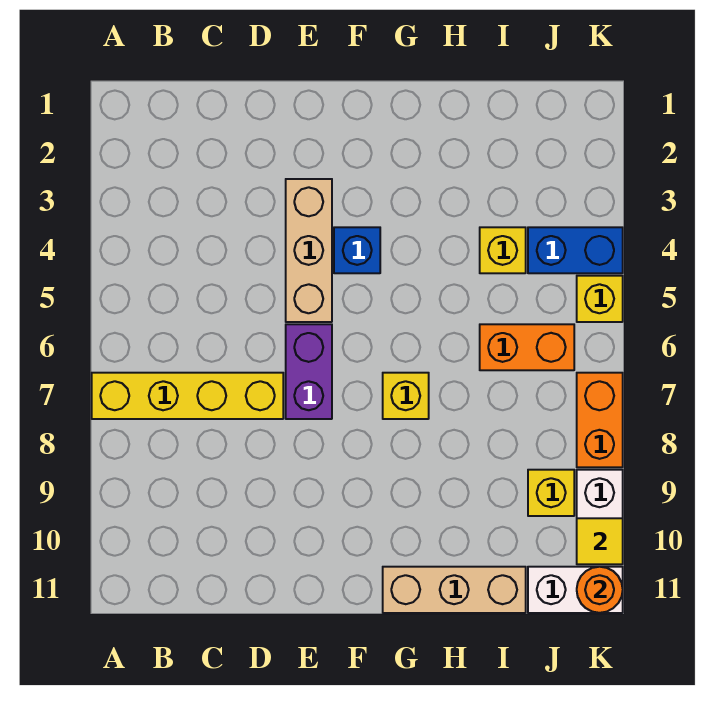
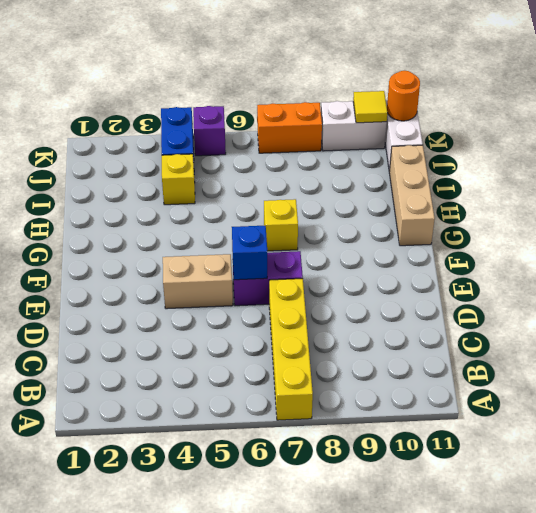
tan 1x3 brick [286,179,332,322] -> tan 1x2 brick [163,254,233,309]
blue 1x1 brick [334,227,380,273] -> blue 1x1 brick moved to [232,225,267,280]
orange 1x2 brick [480,324,574,370] -> none
yellow 1x1 brick [528,470,574,516] -> none
yellow 1x1 brick [577,276,623,322] -> purple 1x1 brick [193,106,226,156]

